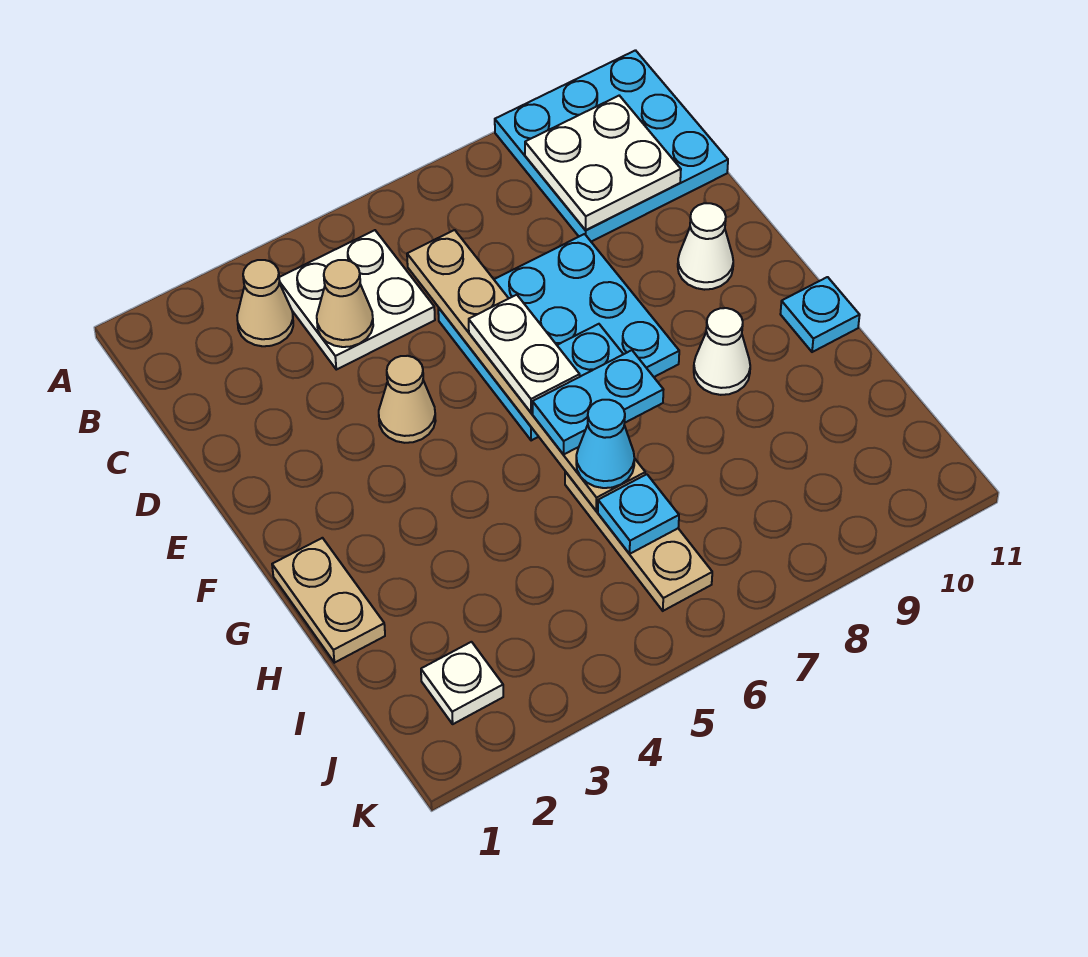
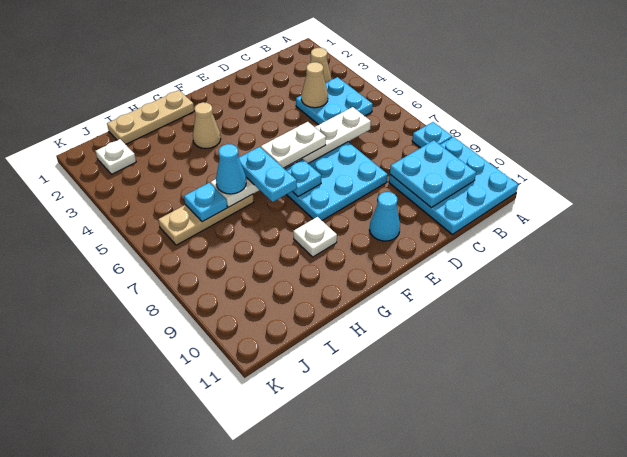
white 2x2 plate [279,230,435,370] -> cyan 2x2 plate [296,77,373,125]
white 2x2 plate [525,96,681,230] -> cyan 2x2 plate [390,140,476,207]
tan 1x6 plate [407,230,645,511] -> white 1x6 plate [211,107,371,207]
tan 1x1 cone [379,356,436,443] -> tan 1x1 cone moved to [193,102,221,149]
white 1x1 cone [678,203,733,290] -> cyan 1x1 cone [370,192,400,241]
tan 1x2 plate [272,538,385,663] -> tan 1x3 plate [107,90,194,144]
white 1x1 cone [694,308,750,395] -> white 1x1 plate [293,217,337,257]
cyan 1x1 plate [781,277,860,352] -> cyan 1x1 plate moved to [412,122,452,148]

